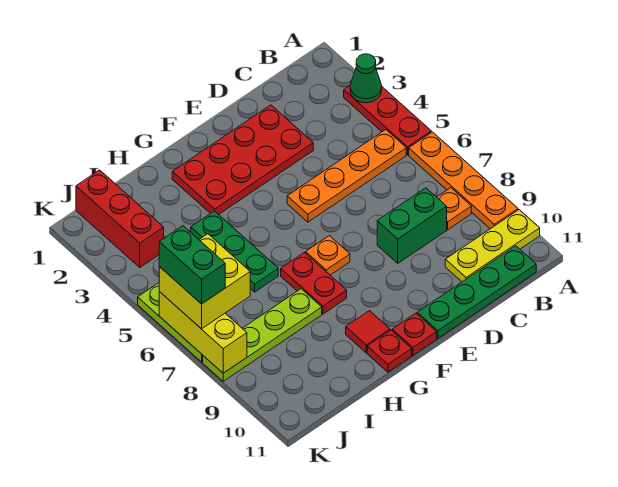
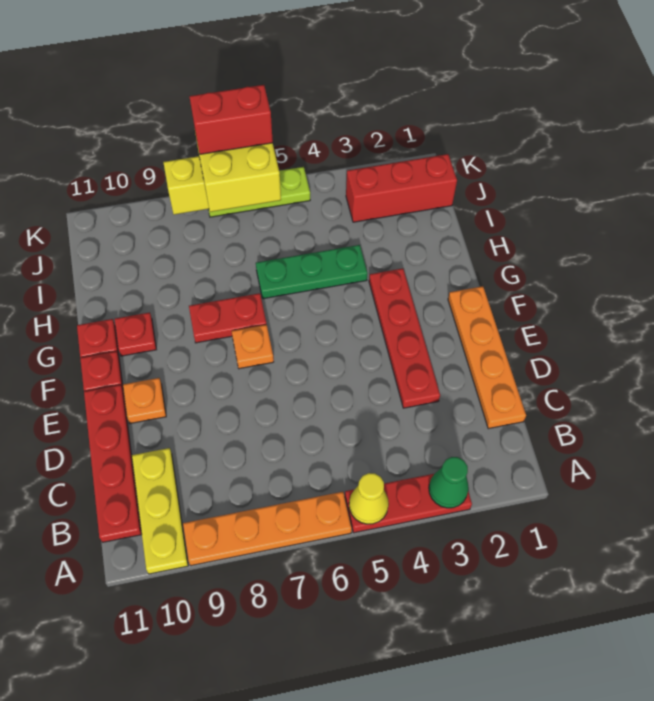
none -> yellow 1x1 cone [349,473,389,524]
orange 1x4 plate [287,130,406,222] -> orange 1x4 plate moved to [448,286,526,429]
orange 1x1 plate [437,188,471,230] -> orange 1x1 plate moved to [123,378,166,423]
green 1x4 plate [417,246,536,338] -> red 1x4 plate [84,385,142,542]
green 1x2 brick [377,188,447,263] -> none
red 2x4 plate [172,105,313,215] -> red 1x4 plate [369,268,440,408]
red 1x1 tile [346,311,390,353] -> red 1x1 plate [115,312,156,356]
lime 1x4 plate [203,289,322,381] -> none
green 1x2 brick [159,226,225,304] -> red 1x2 brick [189,85,273,154]

